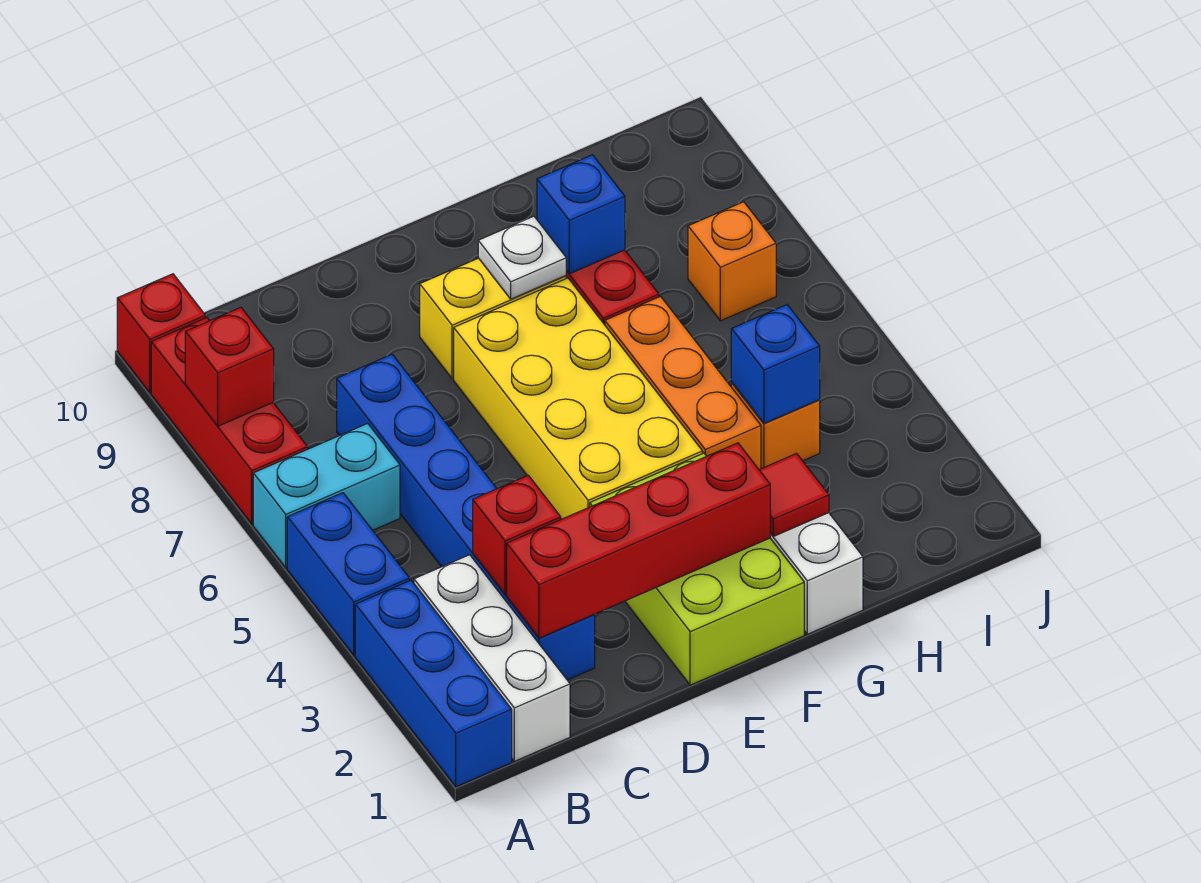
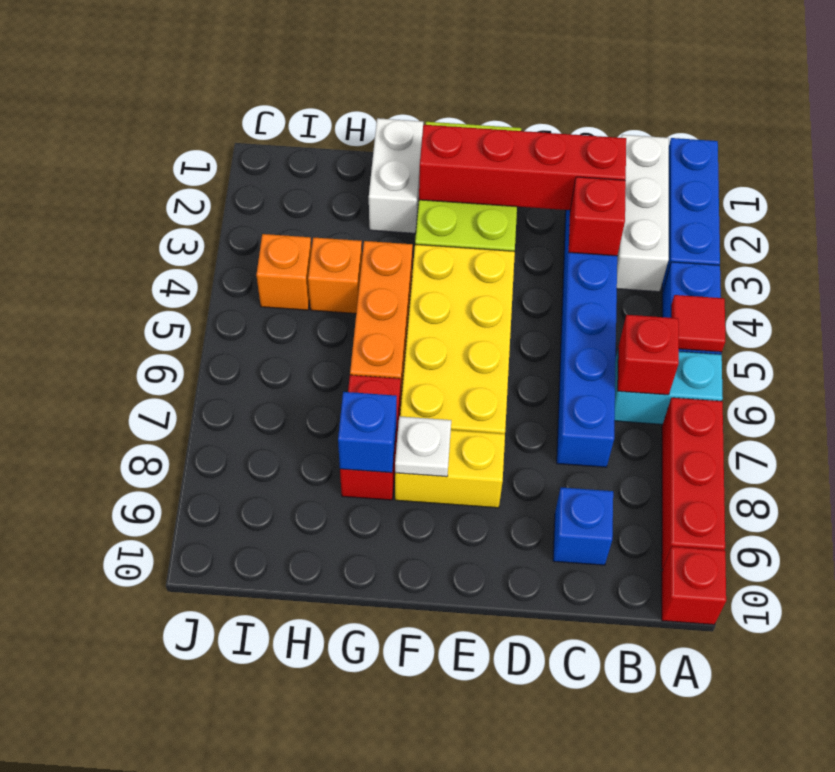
red 1x1 brick [185,307,274,426] -> red 1x1 brick moved to [618,315,679,395]
red 1x1 tile [759,454,829,536] -> red 1x1 tile moved to [671,295,725,352]
blue 1x1 brick [731,305,820,423] -> blue 1x1 brick moved to [553,487,613,565]
orange 1x1 brick [688,202,776,321] -> orange 1x1 brick moved to [256,234,312,310]

